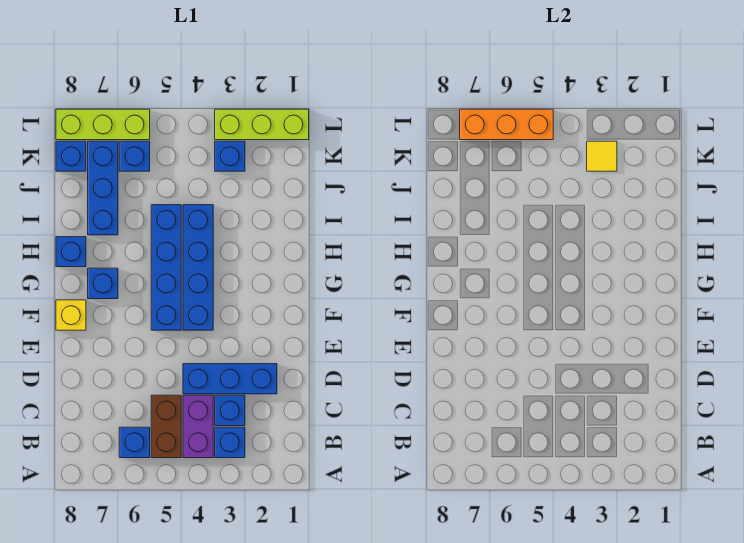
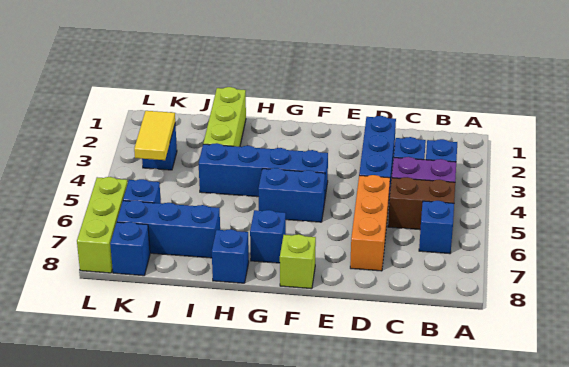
blue 1x4 brick [151,205,181,330] -> blue 1x2 brick [258,168,325,222]
yellow 1x1 brick [56,300,86,330] -> lime 1x1 brick [280,234,316,289]
yellow 1x1 tile [587,141,617,171] -> yellow 1x2 tile [134,111,175,160]
lime 1x3 brick [215,109,309,140] -> lime 1x3 brick moved to [203,87,246,147]
orange 1x3 brick [460,109,553,140] -> orange 1x3 brick moved to [350,175,390,271]

